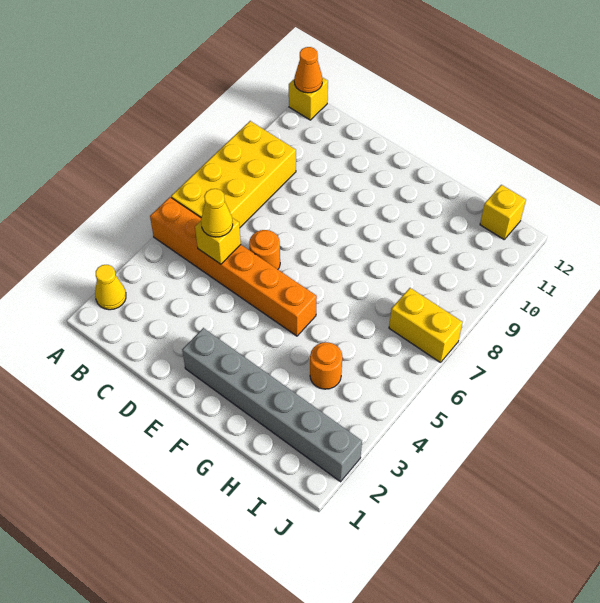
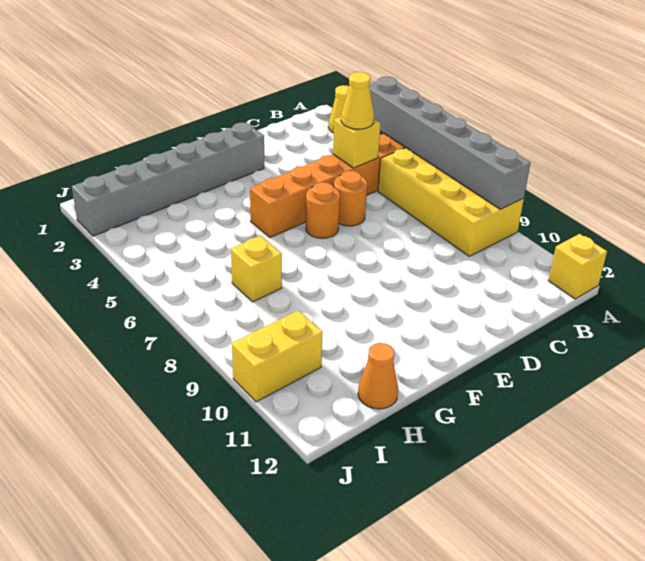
none -> grey 1x6 brick [369,77,530,209]
orange 1x1 cone [294,47,322,93] -> orange 1x1 cone moved to [358,343,398,409]
orange 1x1 round brick [310,342,342,389] -> orange 1x1 round brick moved to [306,182,340,238]
yellow 1x2 brick [389,288,463,363] -> yellow 1x2 brick moved to [232,310,323,402]
yellow 1x1 brick [480,185,526,239] -> yellow 1x1 brick moved to [231,236,282,302]

